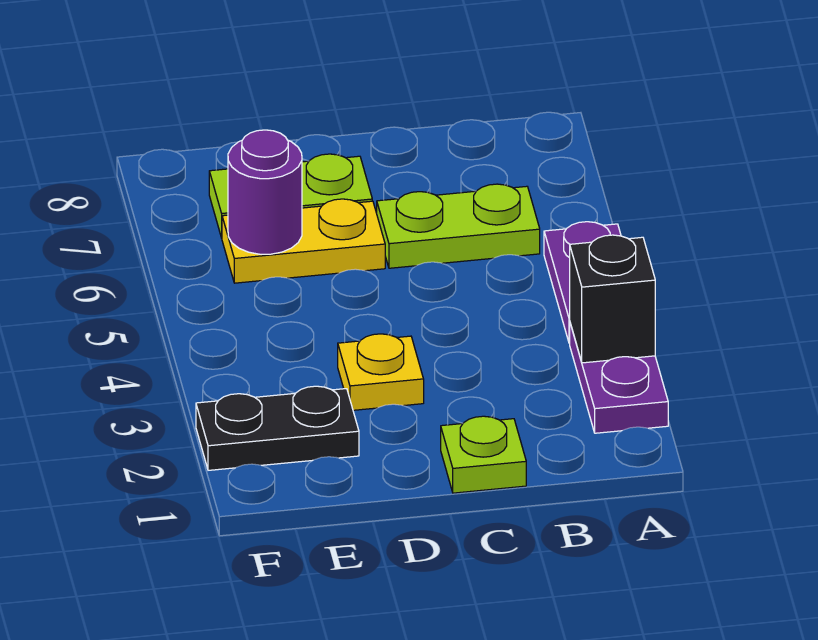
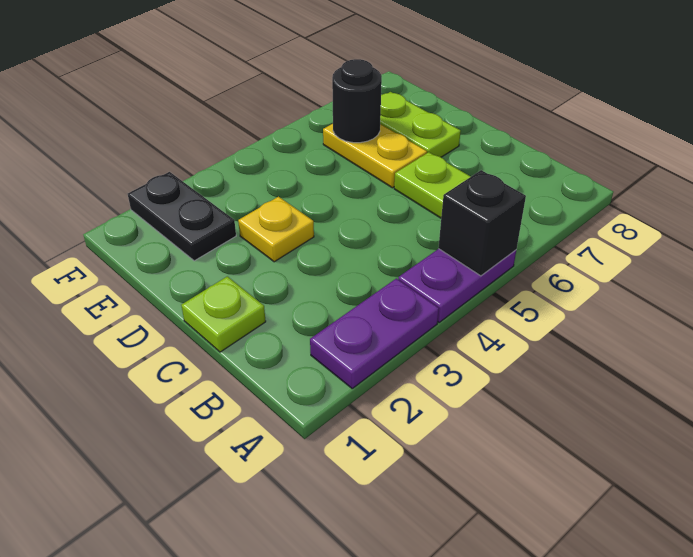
black 1x1 brick [570,235,655,363] -> black 1x1 brick moved to [438,170,526,276]
purple 1x1 round brick [228,130,302,254] -> black 1x1 round brick [332,59,382,143]

